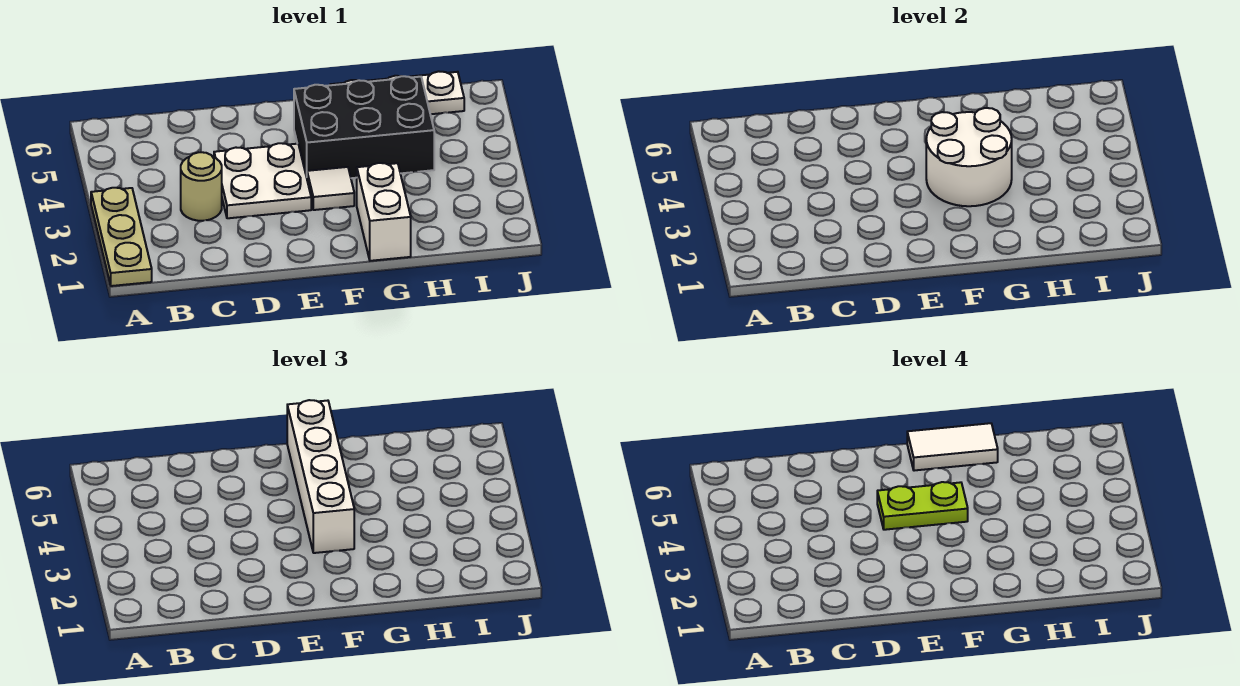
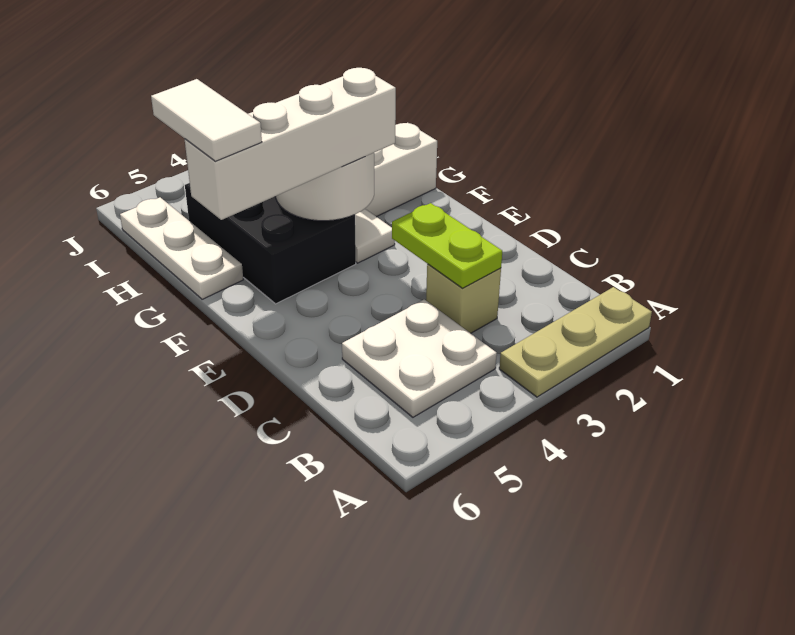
tan 1x1 round brick [181,152,222,221] -> tan 1x1 brick [426,264,501,333]
white 2x2 plate [214,143,311,218] -> white 2x2 plate moved to [342,299,497,417]
lime 1x2 plate [877,482,968,530] -> lime 1x2 plate moved to [392,203,502,288]

